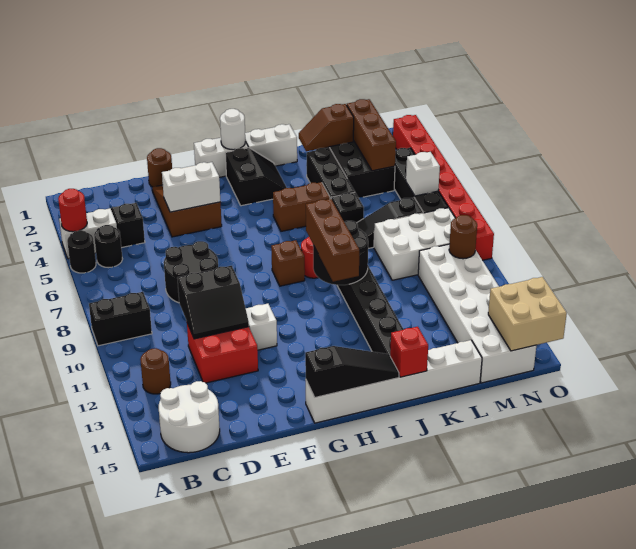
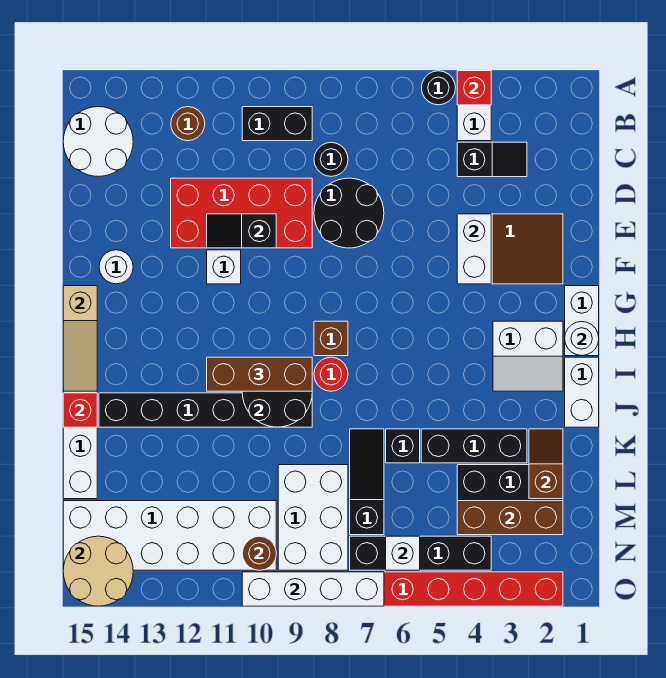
red 1x1 round brick [58,189,87,232] -> red 1x1 brick [457,71,491,105]
black 1x2 brick [89,292,152,346] -> black 1x2 brick turned to [242,107,312,141]
black 1x1 round brick [94,225,122,268] -> black 1x1 round brick moved to [314,142,348,176]
black 2x2 slope [177,266,249,339] -> black 1x2 slope [207,214,276,248]
red 2x2 brick [187,323,258,383] -> red 2x4 brick [171,178,312,248]
brown 1x1 round brick [147,148,172,187] -> none
none -> white 1x1 round brick [99,250,133,284]
black 1x3 slope [305,346,399,398] -> tan 1x3 slope [63,286,97,391]
black 2x2 slope [225,148,287,206] -> white 2x2 slope [493,321,563,391]
brown 1x2 brick [273,182,330,231] -> none
tan 2x2 brick [488,277,567,351] -> tan 2x2 round brick [63,536,133,606]
none -> white 1x4 brick [242,572,384,606]

